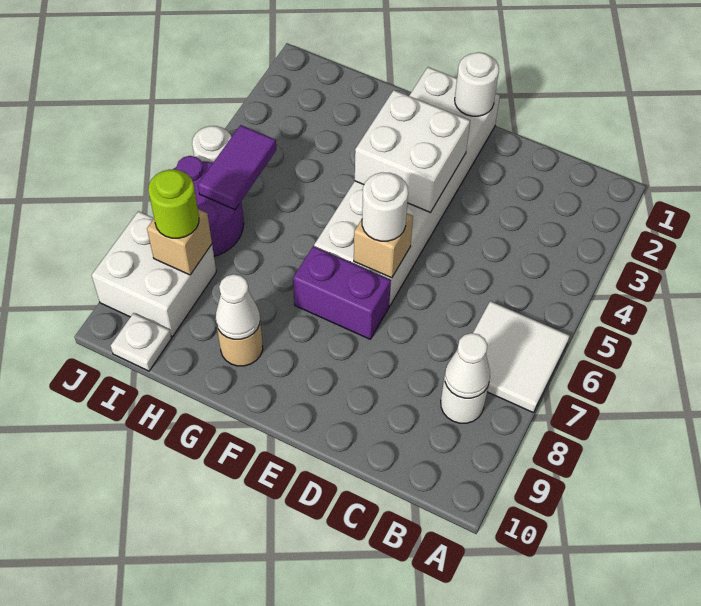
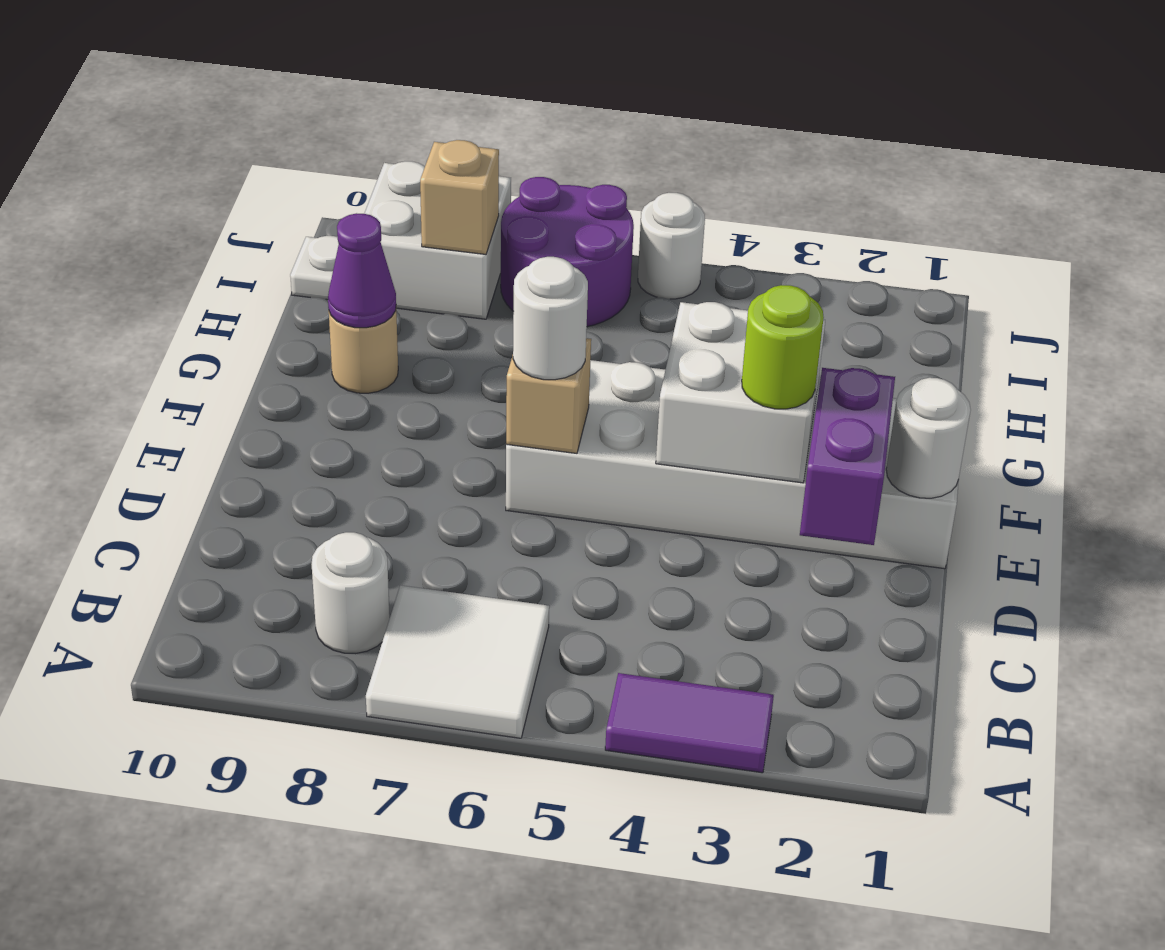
white 1x1 cone [445,333,490,398] -> none
purple 1x2 brick [293,246,391,339] -> purple 1x2 brick moved to [800,368,895,545]
white 1x1 cone [216,274,260,339] -> purple 1x1 cone [328,213,396,328]
purple 1x2 tile [198,125,276,210] -> purple 1x2 tile moved to [605,673,774,773]
lime 1x1 round brick [148,169,199,238] -> lime 1x1 round brick moved to [742,285,824,409]

